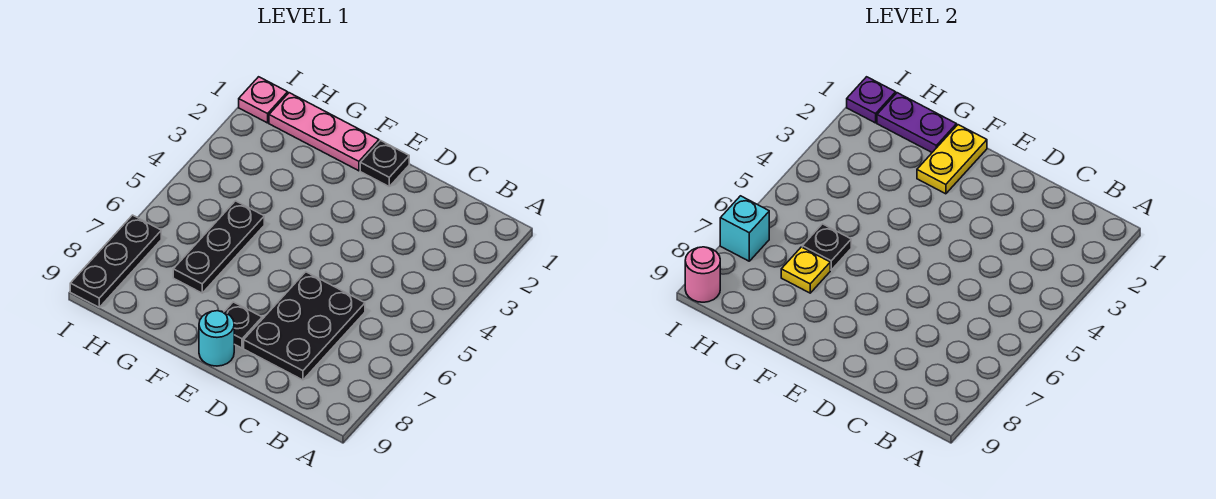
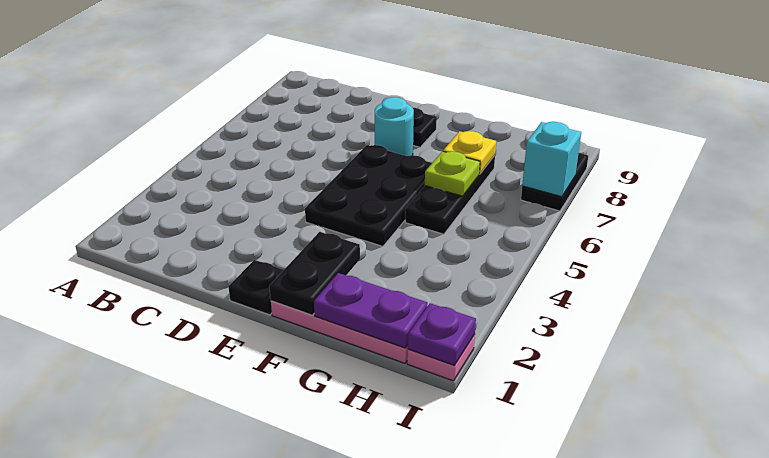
black 2x3 plate [244,272,365,380] -> black 2x3 plate moved to [305,145,432,246]
cyan 1x1 round brick [199,311,234,366] -> cyan 1x1 round brick moved to [375,97,414,156]
yellow 1x2 plate [917,125,987,194] -> black 1x2 plate [269,232,360,315]
black 1x1 plate [802,224,851,270] -> lime 1x1 plate [425,151,480,196]
black 1x3 plate [70,215,161,307] -> black 1x2 plate [521,153,588,211]
pink 1x1 round brick [685,247,720,302] -> none

